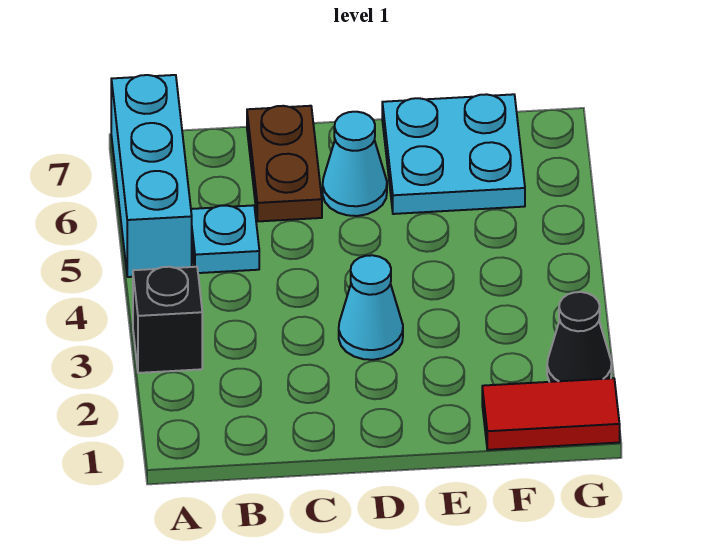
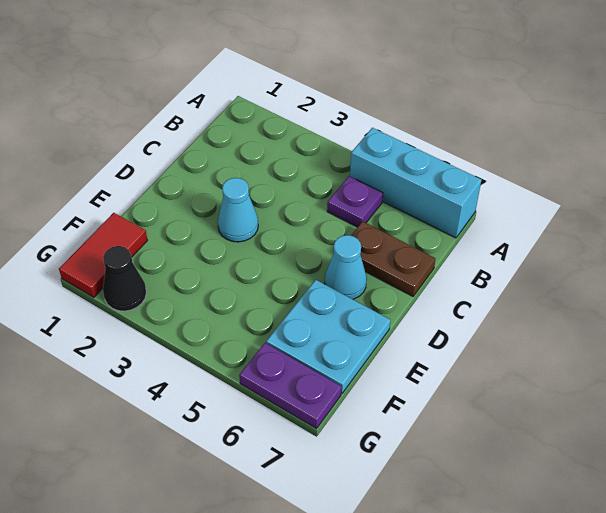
black 1x1 brick [133,267,202,373] -> none
cyan 1x1 plate [191,205,259,273] -> purple 1x1 plate [327,176,383,227]
none -> purple 1x2 plate [239,343,341,429]

